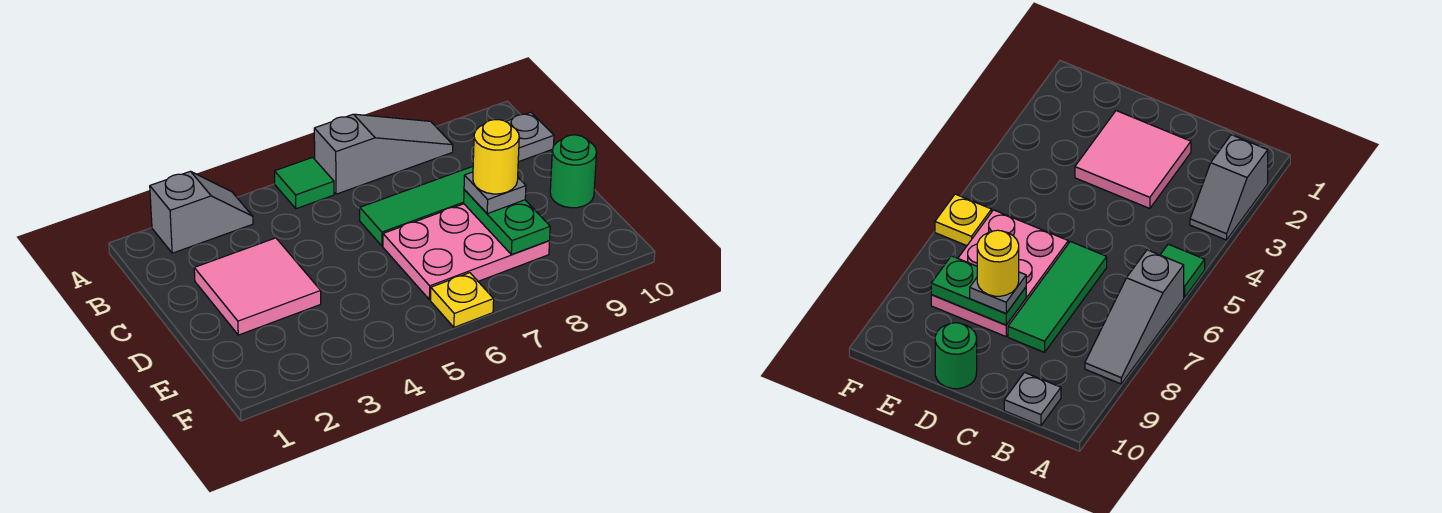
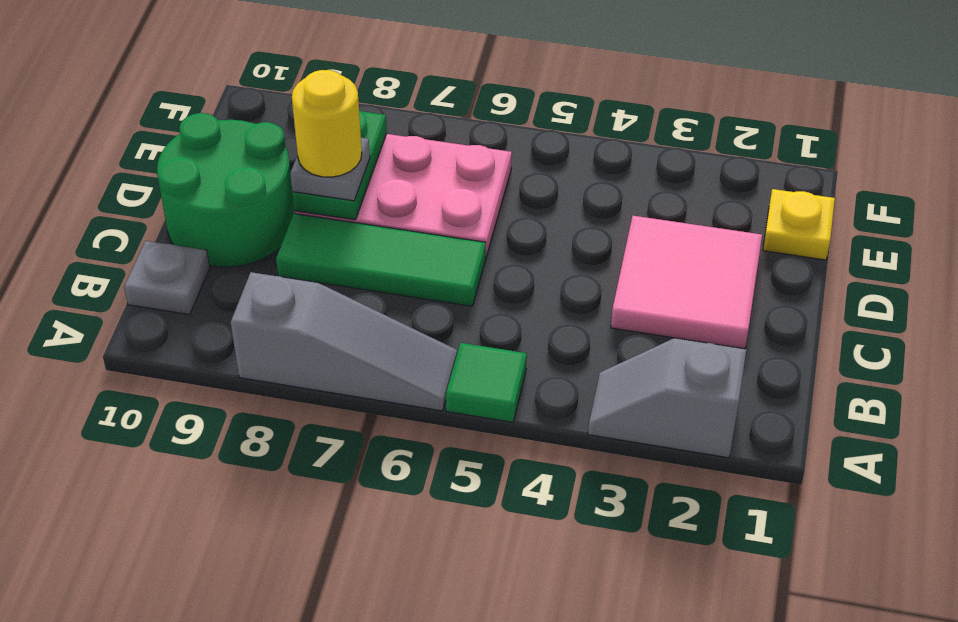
grey 1x3 slope [314,114,453,194] -> grey 1x3 slope turned to [231,272,457,411]
green 1x1 round brick [550,135,597,208] -> green 2x2 round brick [157,113,295,267]
yellow 1x1 plate [431,273,494,327] -> yellow 1x1 plate moved to [763,189,835,260]

